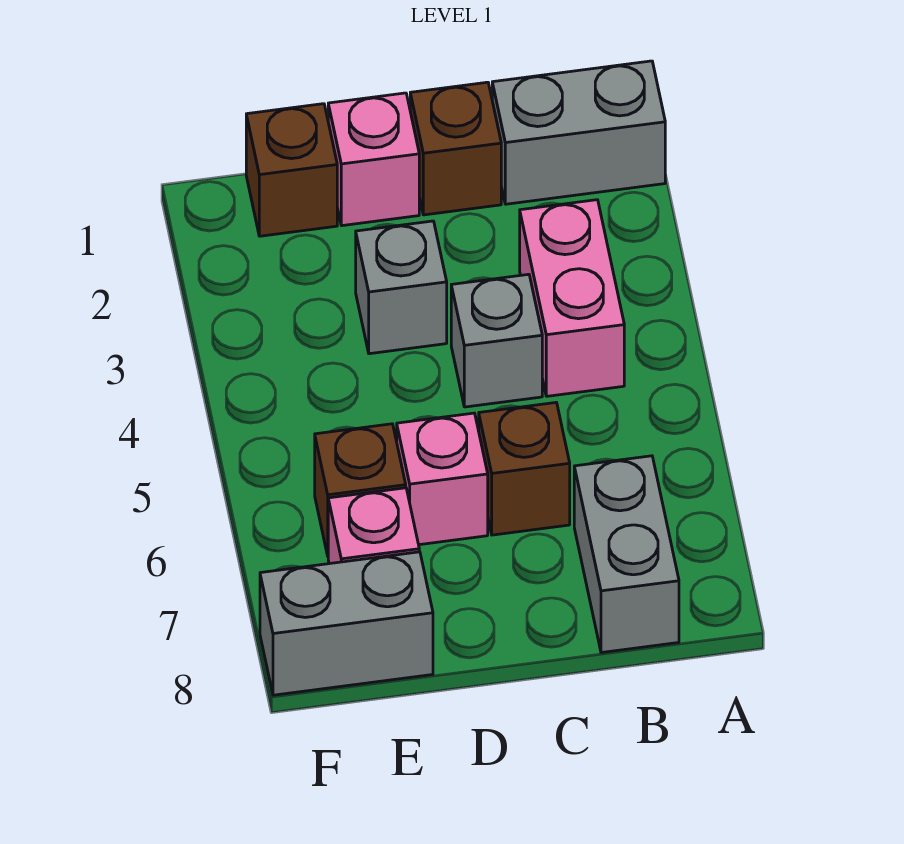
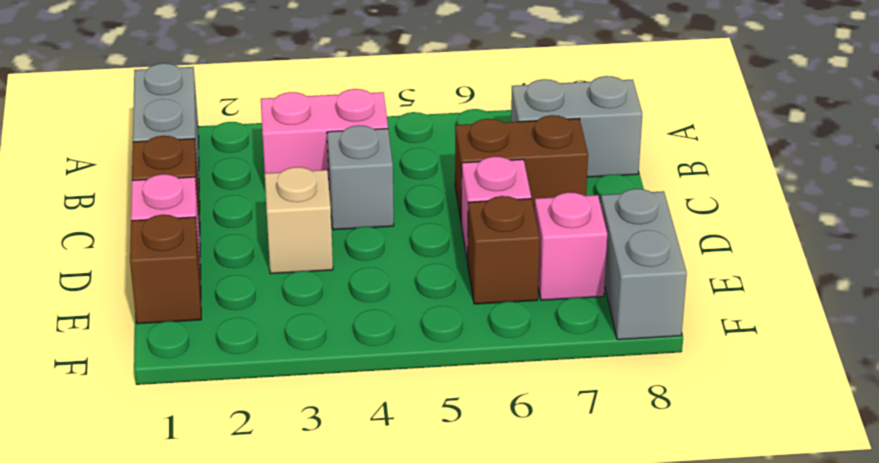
brown 1x1 brick [479,403,570,535] -> brown 1x2 brick [455,115,588,220]
grey 1x1 brick [356,221,447,354] -> tan 1x1 brick [265,167,333,274]

